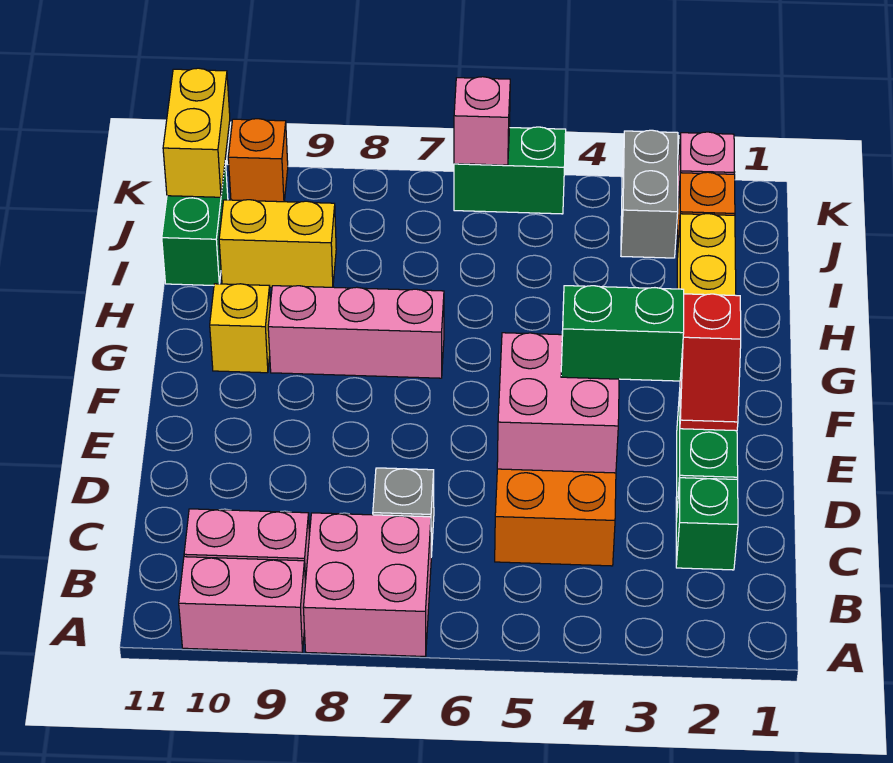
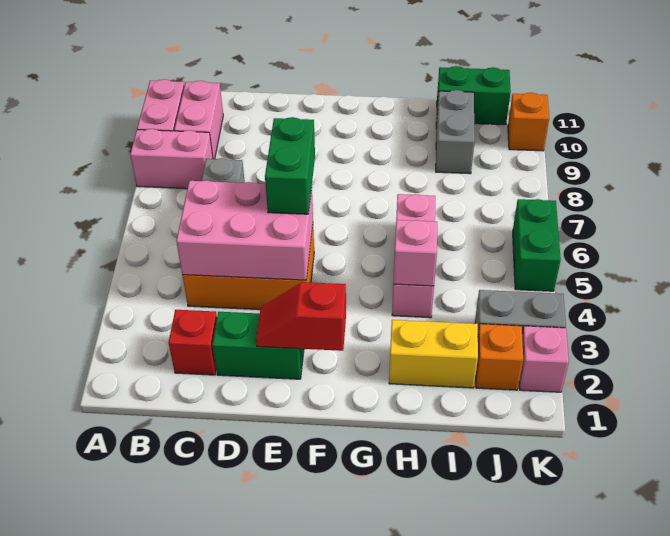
pink 2x2 brick [303,513,431,656] -> pink 1x2 brick [130,129,213,189]
green 1x1 brick [676,478,738,570] -> red 1x1 brick [169,310,217,375]
pink 2x2 brick [497,333,619,473] -> pink 2x3 brick [176,180,313,280]
green 1x2 brick [561,286,684,381] -> green 1x2 brick moved to [265,117,315,214]
pink 1x3 brick [268,286,444,378] -> pink 1x3 brick moved to [392,194,435,318]
yellow 1x1 brick [210,284,270,373] -> none
yellow 1x2 brick [219,200,336,287] -> grey 1x2 brick [436,90,475,174]
yellow 1x2 brick [163,68,230,197] -> none
pink 1x1 brick [454,77,510,165] -> pink 1x1 brick moved to [393,220,437,286]

